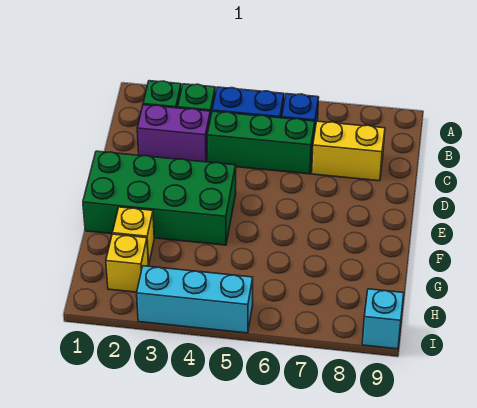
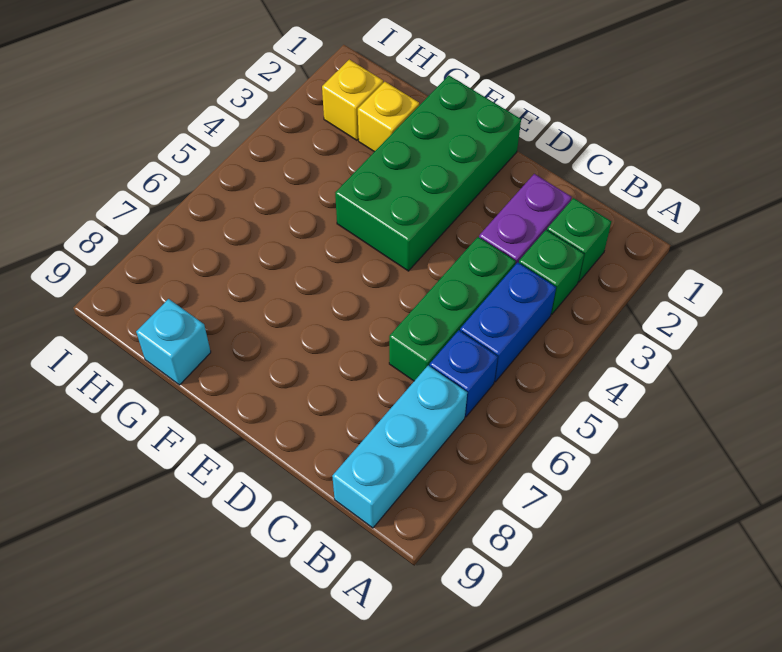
yellow 1x2 brick [312,121,385,181] -> none
cyan 1x3 brick [137,266,253,333] -> cyan 1x3 brick moved to [332,366,467,528]
cyan 1x1 brick [362,289,404,349] -> cyan 1x1 brick moved to [136,299,211,385]

